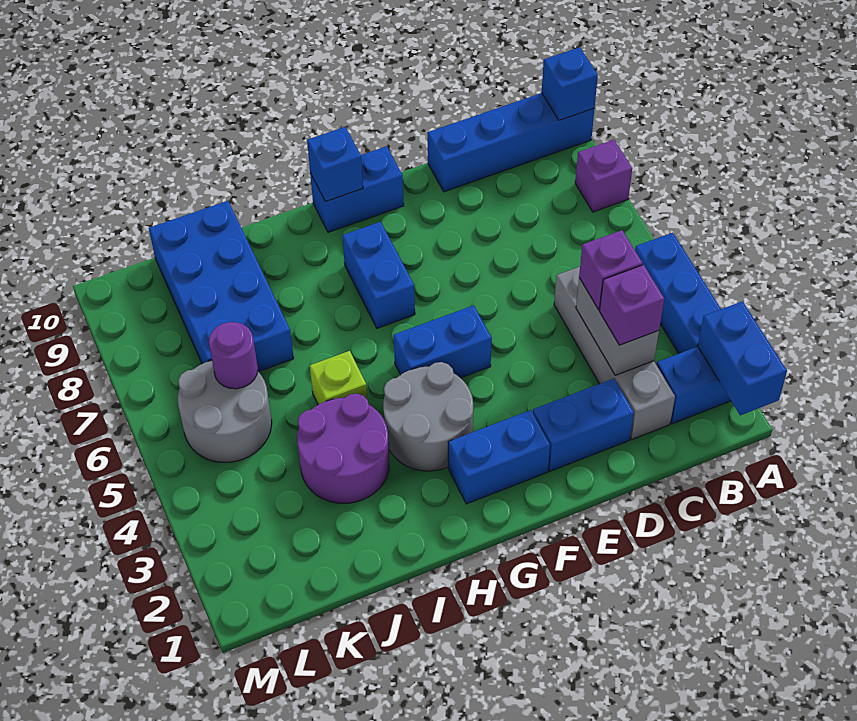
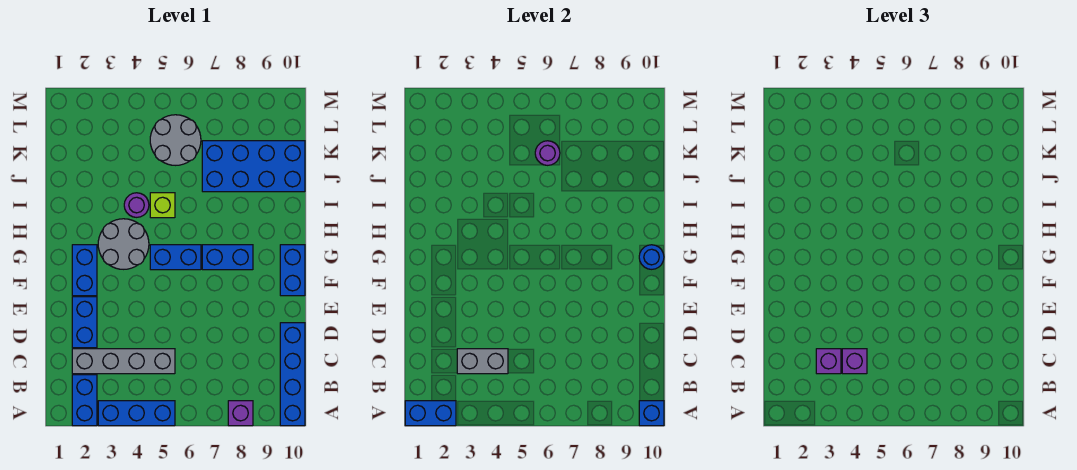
blue 1x2 brick [394,305,492,378] -> blue 1x2 brick turned to [150,245,201,270]
blue 1x1 brick [307,127,363,202] -> blue 1x1 round brick [639,245,664,269]
purple 2x2 round brick [297,394,389,503] -> purple 1x1 round brick [124,193,149,217]

